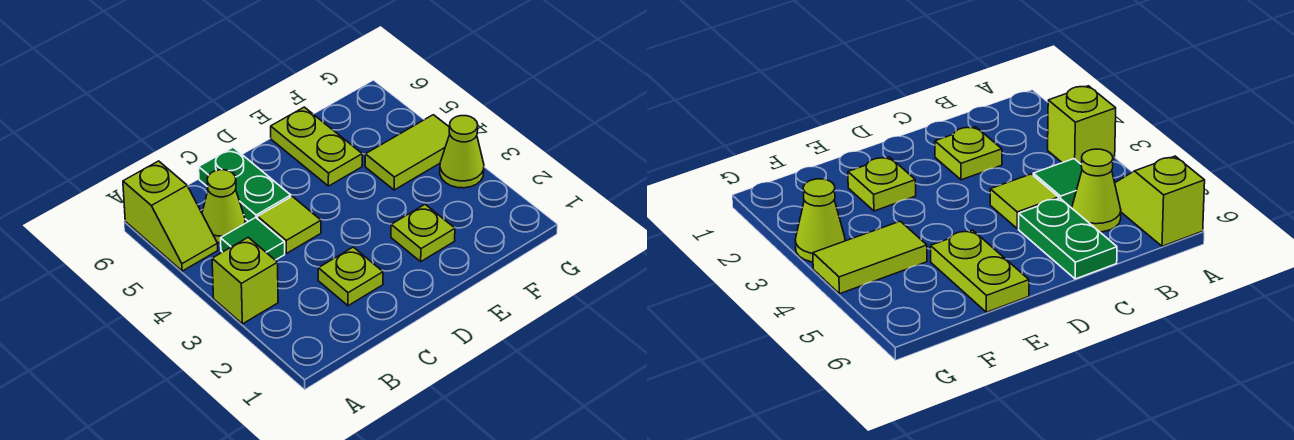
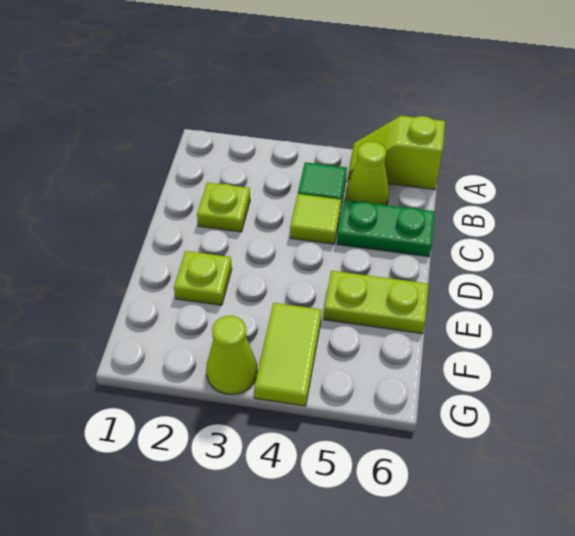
lime 1x1 brick [212,237,278,324] -> none

